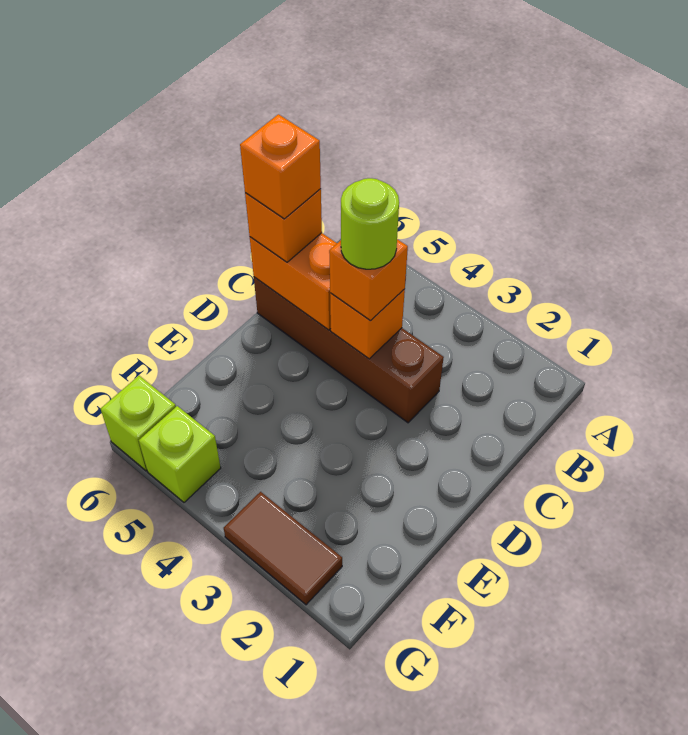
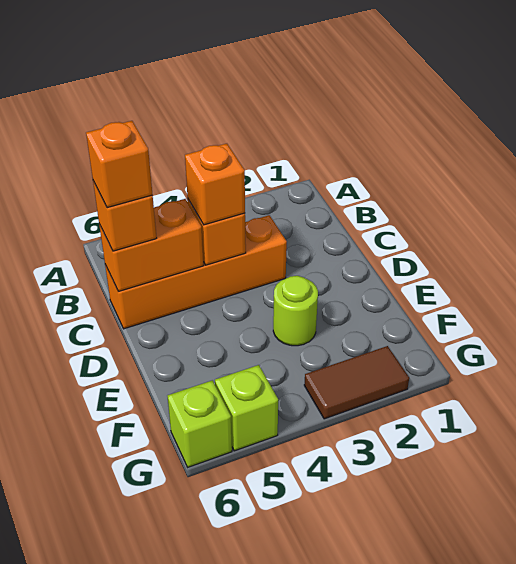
brown 1x4 brick [254,277,444,423] -> orange 1x4 brick [105,215,287,329]
lime 1x1 round brick [341,178,399,269] -> lime 1x1 round brick moved to [273,276,318,346]

